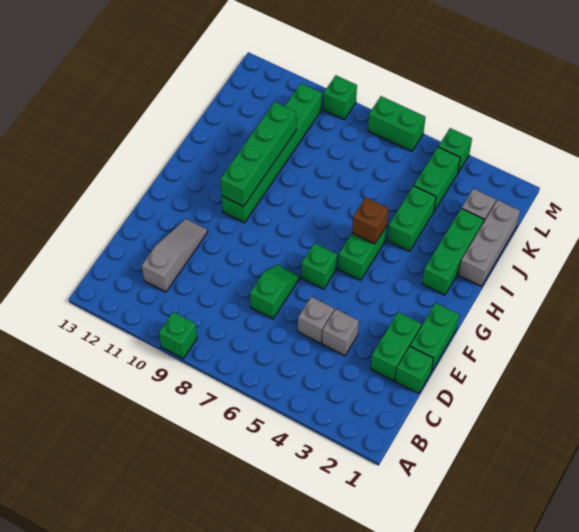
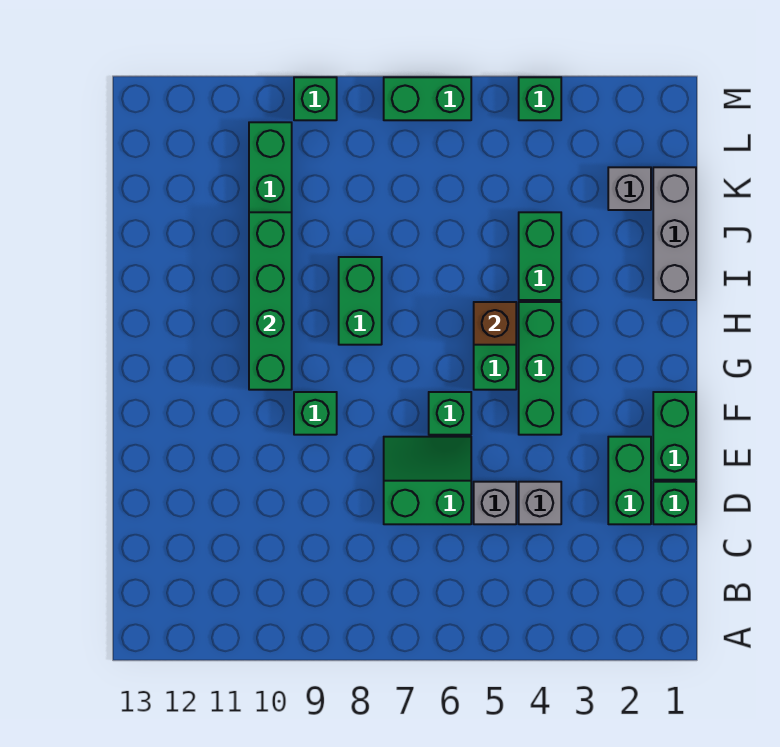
green 1x1 brick [159,312,197,359] -> green 1x1 brick moved to [294,392,337,435]
grey 1x3 slope [142,219,208,292] -> none
green 1x2 slope [250,265,300,319] -> green 2x2 slope [384,437,471,524]
green 1x3 brick [422,208,484,295] -> green 1x3 brick moved to [519,302,561,435]
green 1x2 brick [414,147,460,211] -> green 1x2 brick moved to [339,257,382,345]

